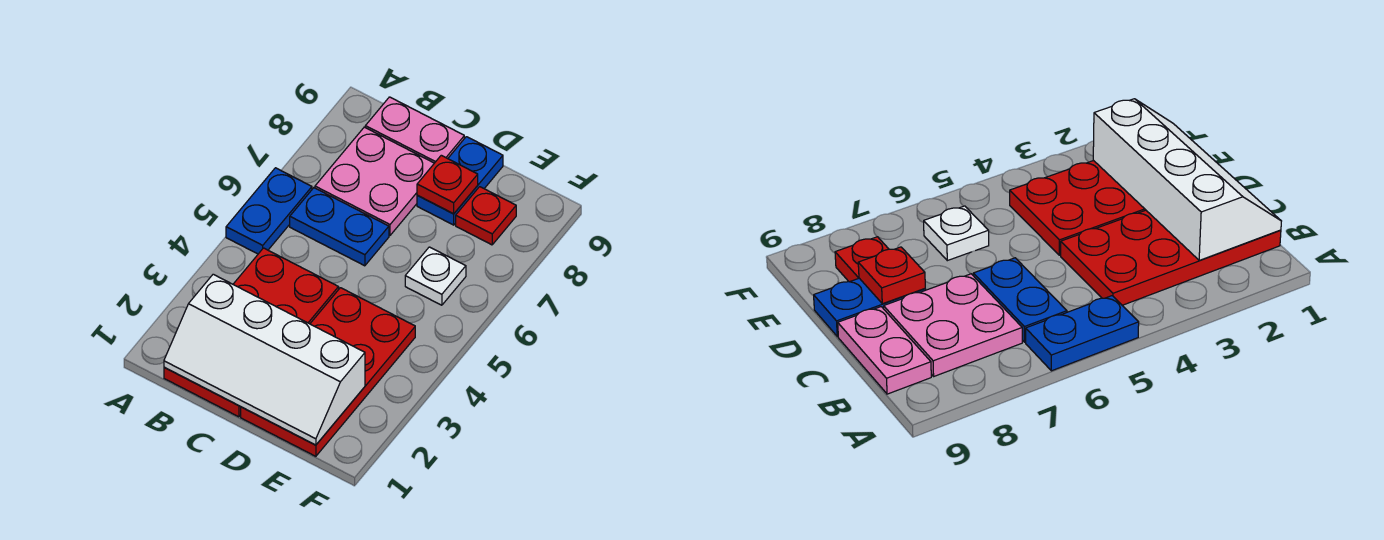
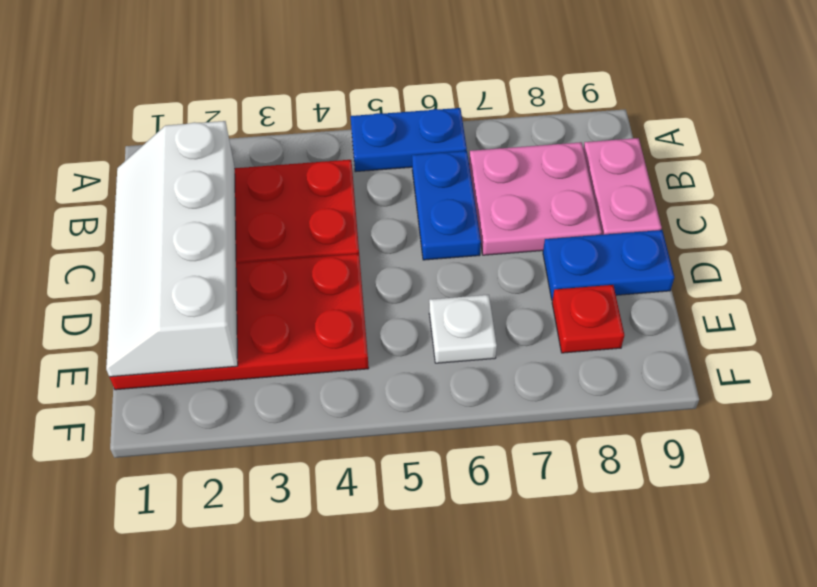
red 1x1 plate [417,155,478,214] -> none

